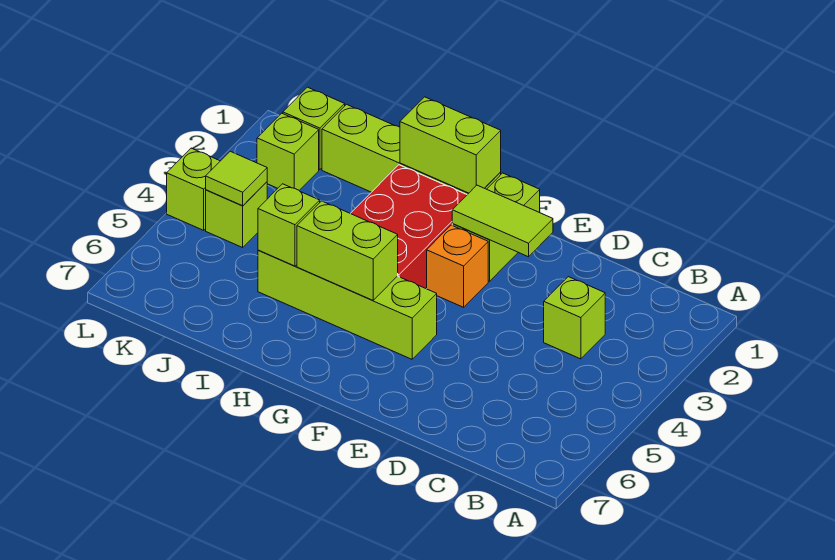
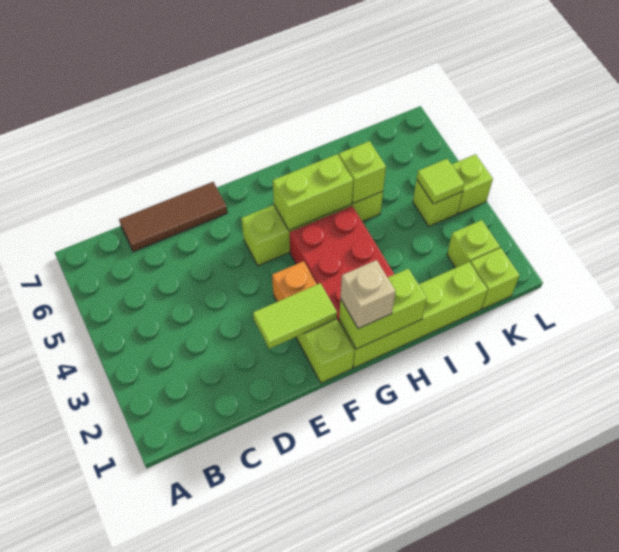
lime 1x1 brick [544,277,605,359] -> none
none -> brown 1x3 tile [119,182,227,252]
none -> tan 1x1 brick [340,260,396,329]

